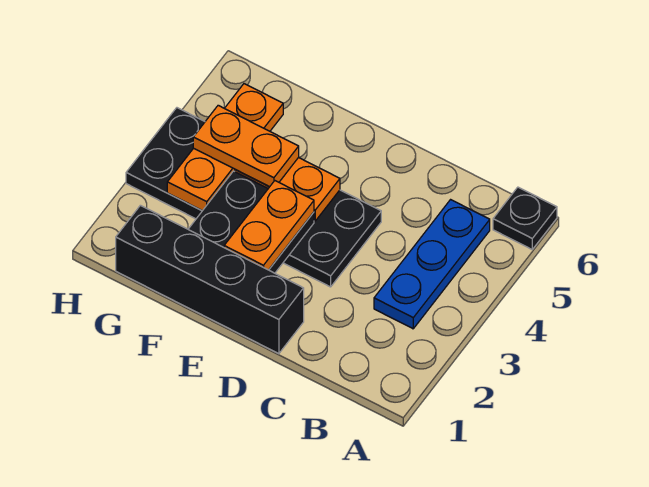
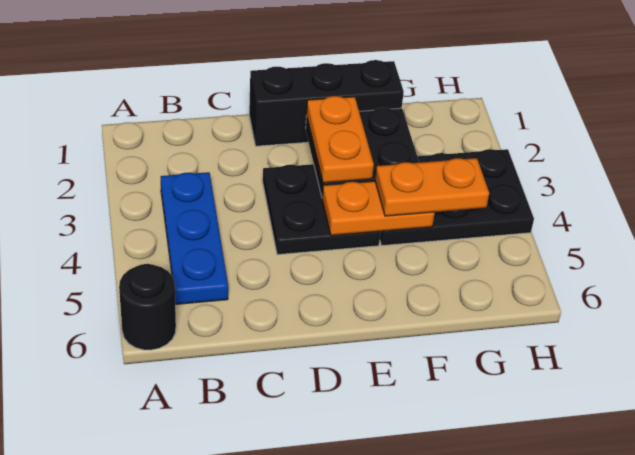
black 1x1 plate [493,187,557,249] -> black 1x1 round brick [119,264,176,350]
black 1x4 brick [116,205,304,354] -> black 1x3 brick [249,60,404,146]
orange 1x3 plate [167,84,283,211] -> none

